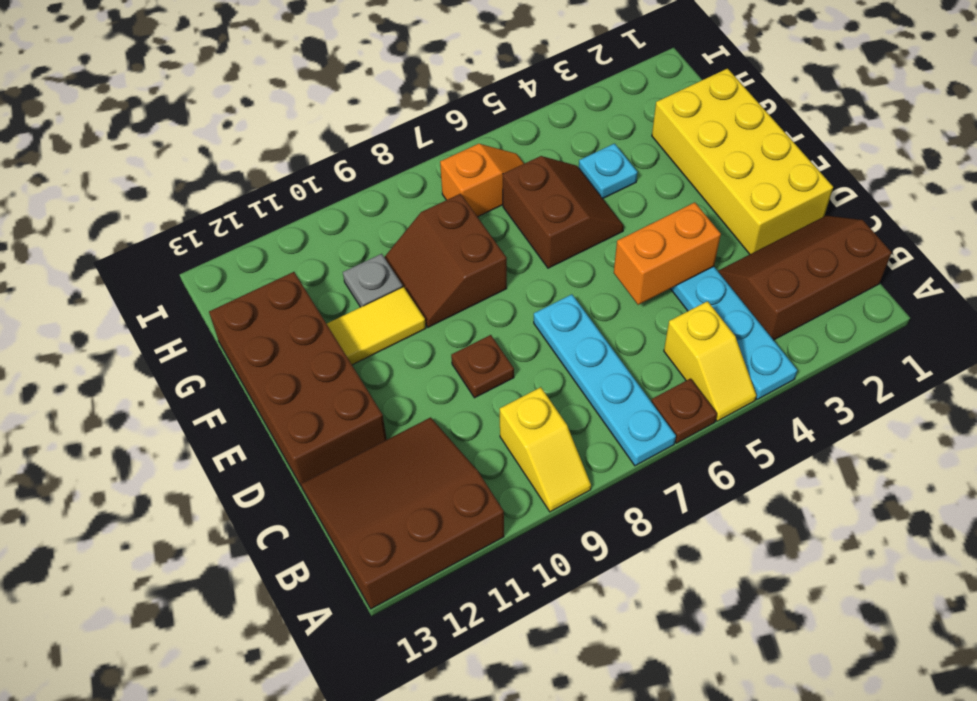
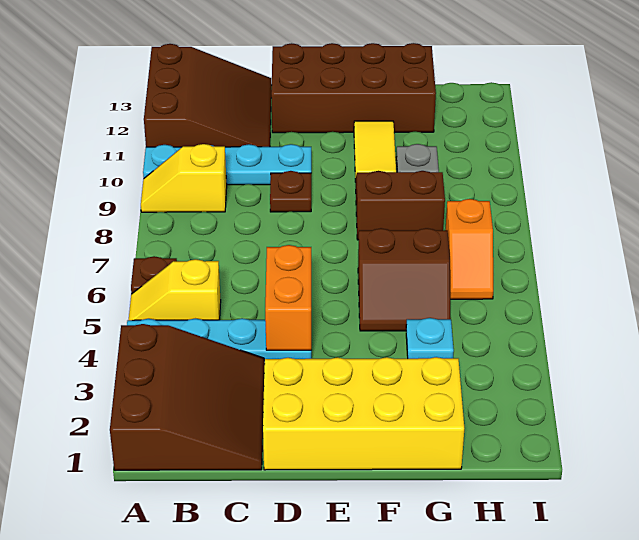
cyan 1x4 plate [534,294,676,466] -> cyan 1x4 plate moved to [143,144,311,185]
brown 2x3 slope [718,215,892,340] -> brown 3x3 slope [110,324,264,470]

